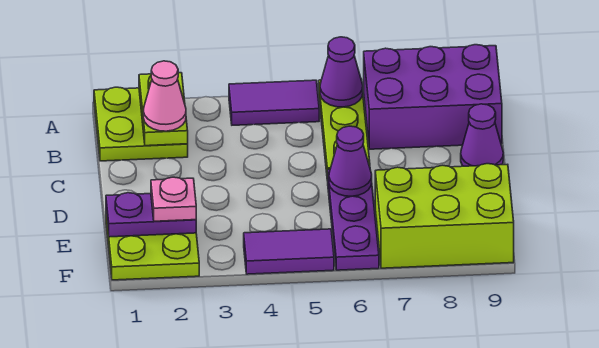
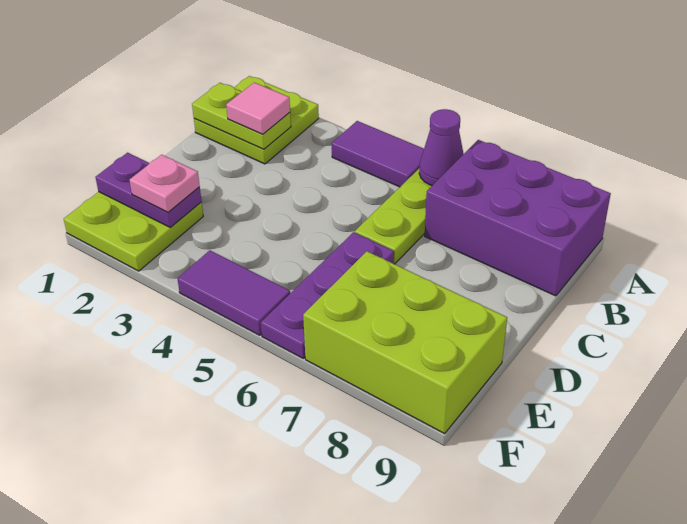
lime 1x2 plate [139,73,188,146] -> lime 1x2 plate turned to [192,83,291,149]
pink 1x1 cone [143,61,186,131] -> pink 1x1 tile [226,83,290,134]
purple 1x1 cone [461,104,503,166] -> none
purple 1x1 cone [329,126,372,196] -> none

